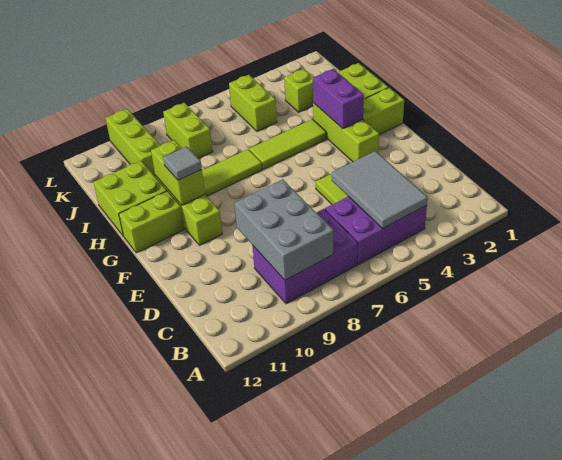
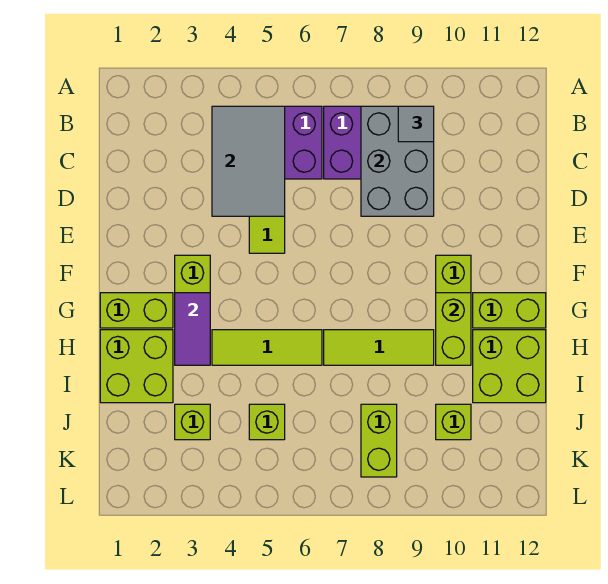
purple 1x2 brick [313,69,364,129] -> purple 1x2 tile [175,293,210,365]
grey 1x1 tile [163,146,202,180] -> grey 1x1 tile moved to [398,106,434,142]
lime 1x2 brick [229,75,277,131] -> lime 1x1 brick [249,404,285,440]
lime 1x3 brick [106,109,161,176] -> lime 1x1 brick [436,404,471,440]

